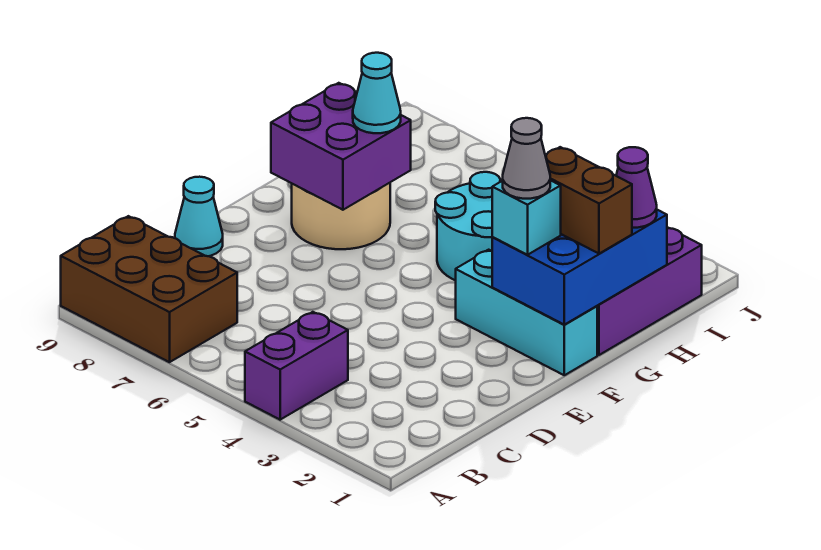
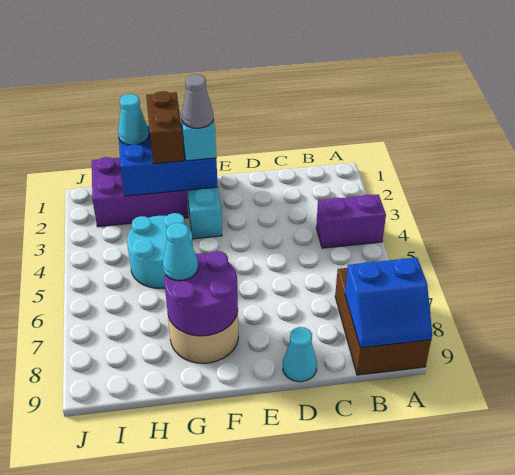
none -> blue 2x2 slope [345,258,432,348]
purple 2x2 brick [271,83,411,210] -> purple 2x2 round brick [165,251,238,336]
purple 1x1 cone [616,147,657,228] -> cyan 1x1 cone [118,94,149,145]

